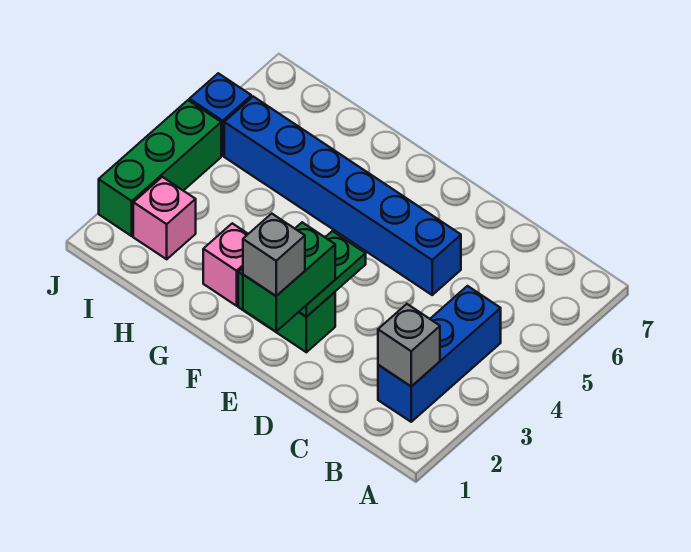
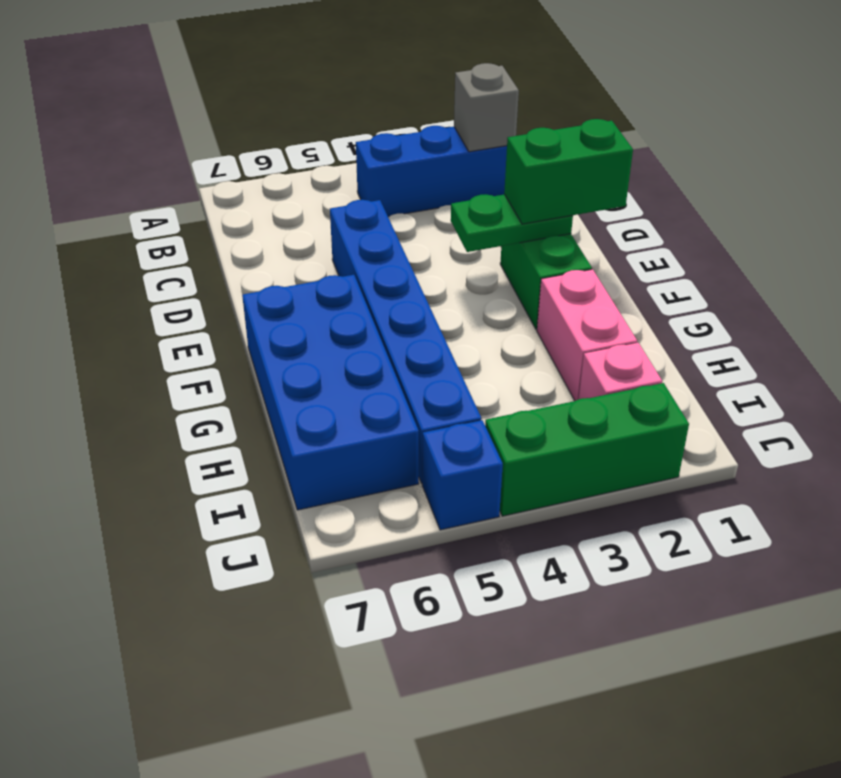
grey 1x1 brick [243,214,305,296] -> none
none -> blue 2x4 brick [242,275,419,510]
pink 1x1 brick [203,223,248,306] -> pink 1x2 brick [537,269,637,401]

